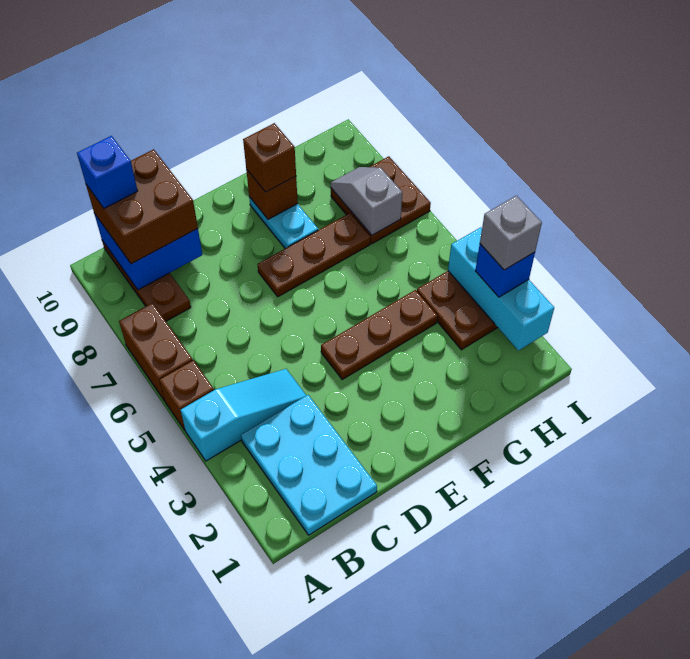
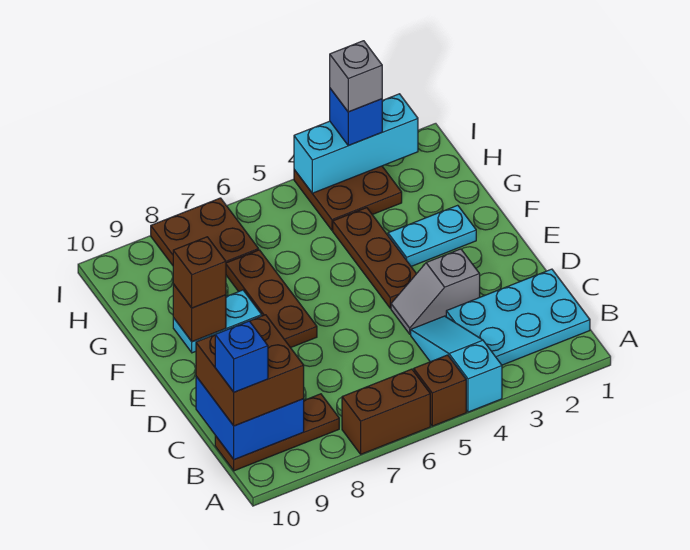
none -> cyan 1x2 plate [388,205,476,266]
grey 1x2 slope [331,167,402,235] -> grey 1x2 slope moved to [391,249,480,334]

